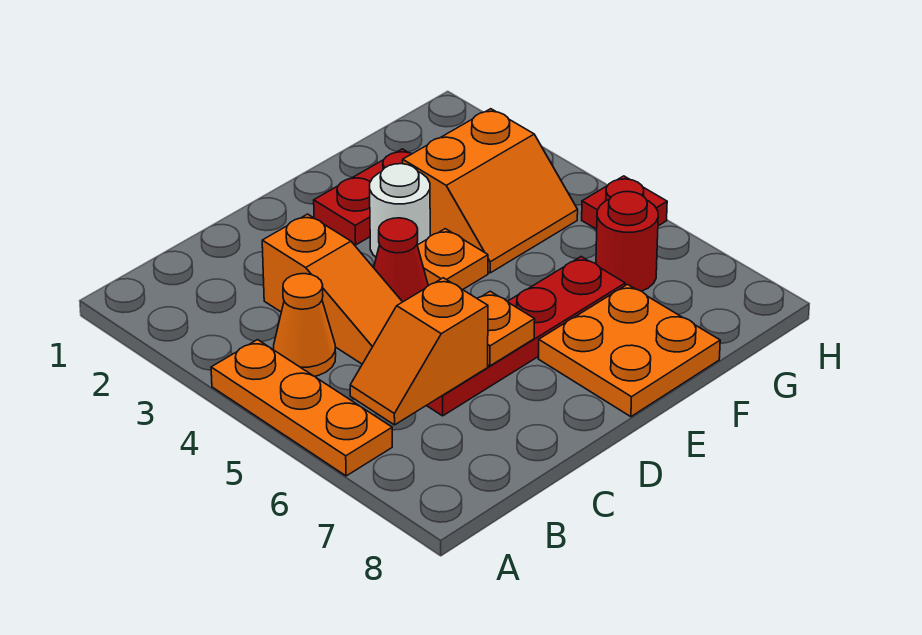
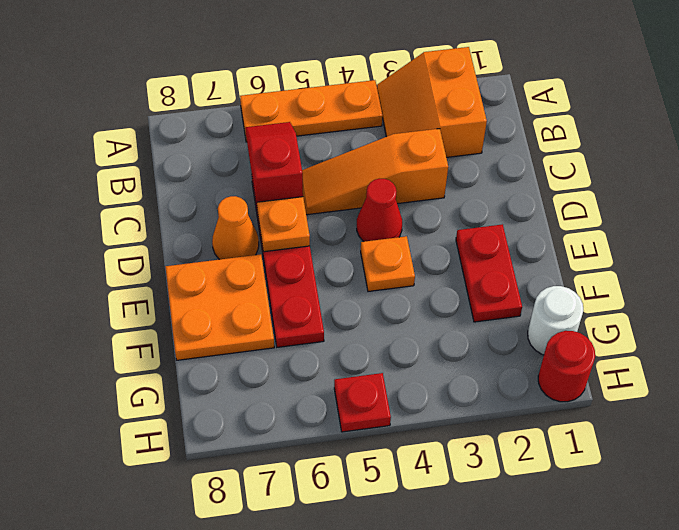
orange 1x1 cone [273,274,336,376] -> orange 1x1 cone moved to [212,196,259,259]
orange 1x2 slope [350,278,488,425] -> red 1x2 slope [245,122,303,206]
white 1x1 round brick [370,164,430,257] -> white 1x1 round brick moved to [528,286,583,355]
orange 2x2 slope [403,109,578,273] -> orange 2x2 slope moved to [377,47,487,157]
red 1x1 round brick [596,192,658,291] -> red 1x1 round brick moved to [538,331,595,402]

